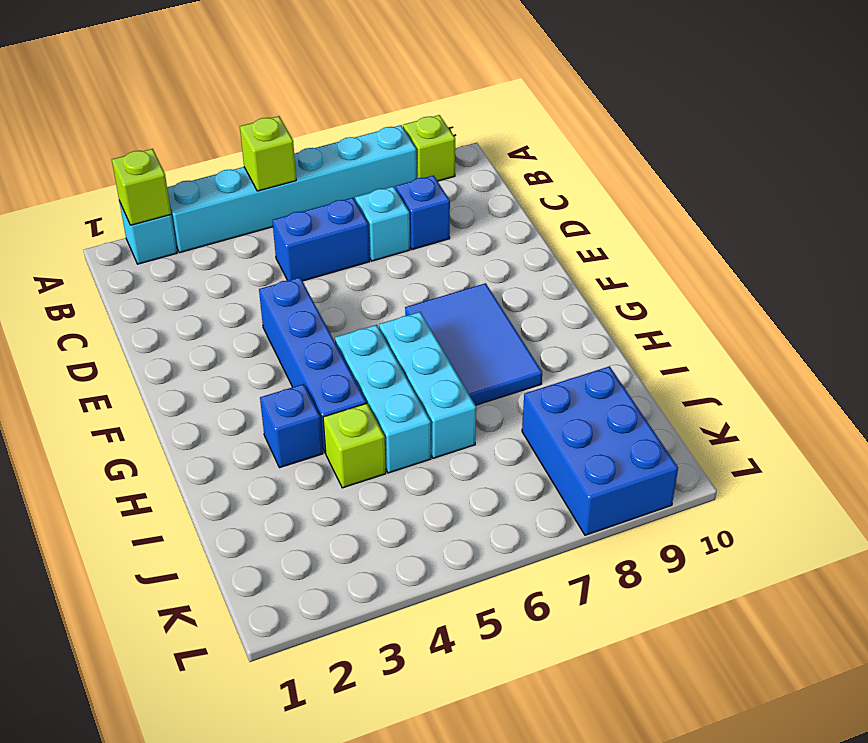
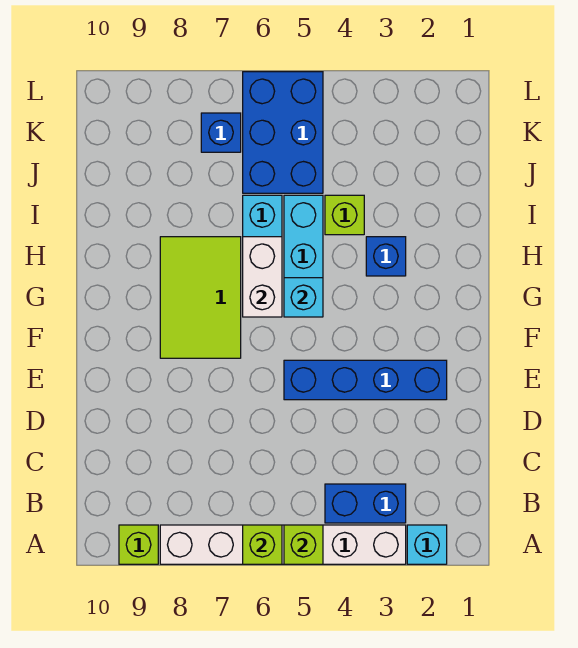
lime 1x1 brick [112,149,171,225] -> lime 1x1 brick moved to [243,525,282,564]
cyan 1x6 brick [167,125,417,253] -> white 1x6 brick [160,525,406,564]
blue 1x2 brick [272,198,370,281] -> blue 1x2 brick moved to [325,484,406,523]
cyan 1x1 brick [355,186,410,261] -> cyan 1x1 brick moved to [284,278,323,317]
blue 1x1 brick [396,175,450,250] -> blue 1x1 brick moved to [201,113,241,152]
blue 1x4 brick [259,277,366,453] -> blue 1x4 brick turned to [284,360,447,400]
blue 2x3 tile [405,283,542,405] -> lime 2x3 tile [160,237,241,358]
none -> white 1x2 brick [243,237,282,317]
blue 2x3 brick [522,366,678,535] -> blue 2x3 brick moved to [243,72,323,193]

